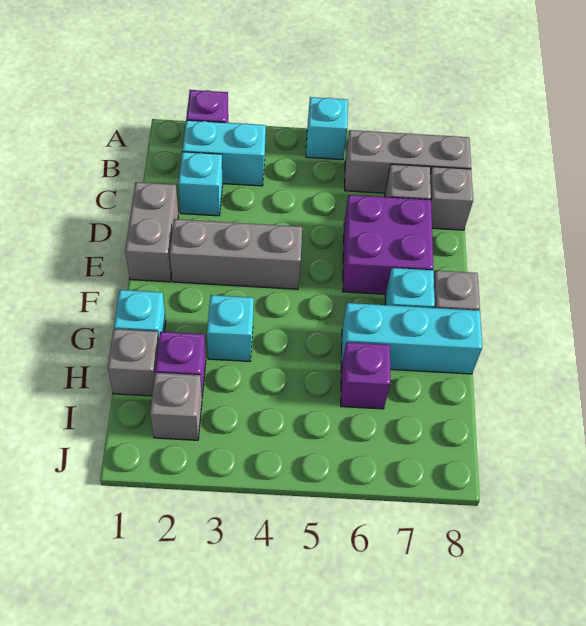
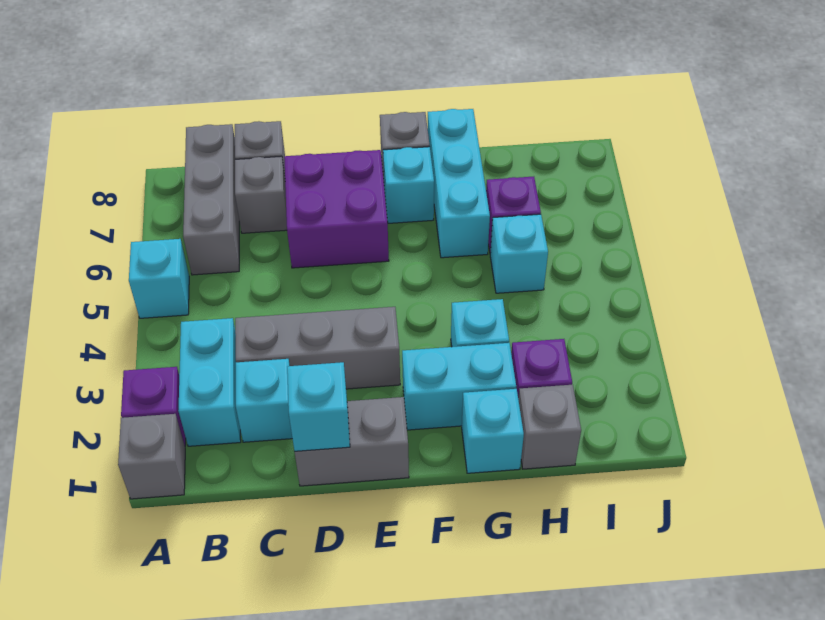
none -> cyan 1x1 brick [287,362,350,451]
grey 1x3 brick [170,219,302,289] -> grey 1x3 brick turned to [235,307,400,389]
none -> cyan 1x2 brick [402,343,516,430]
none -> cyan 1x1 brick [490,214,548,293]
grey 1x1 brick [150,373,202,440] -> grey 1x1 brick moved to [118,414,185,499]

